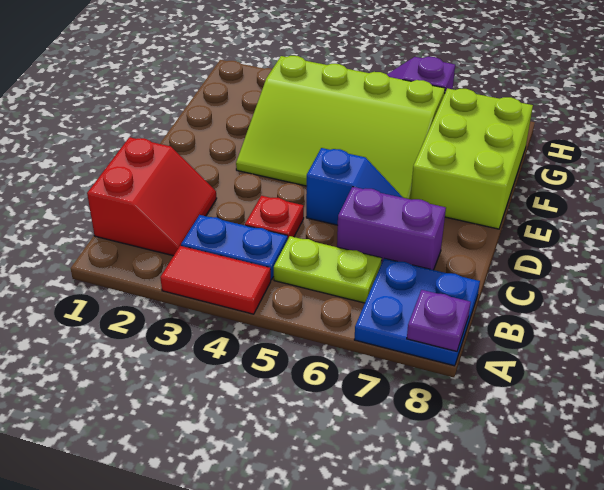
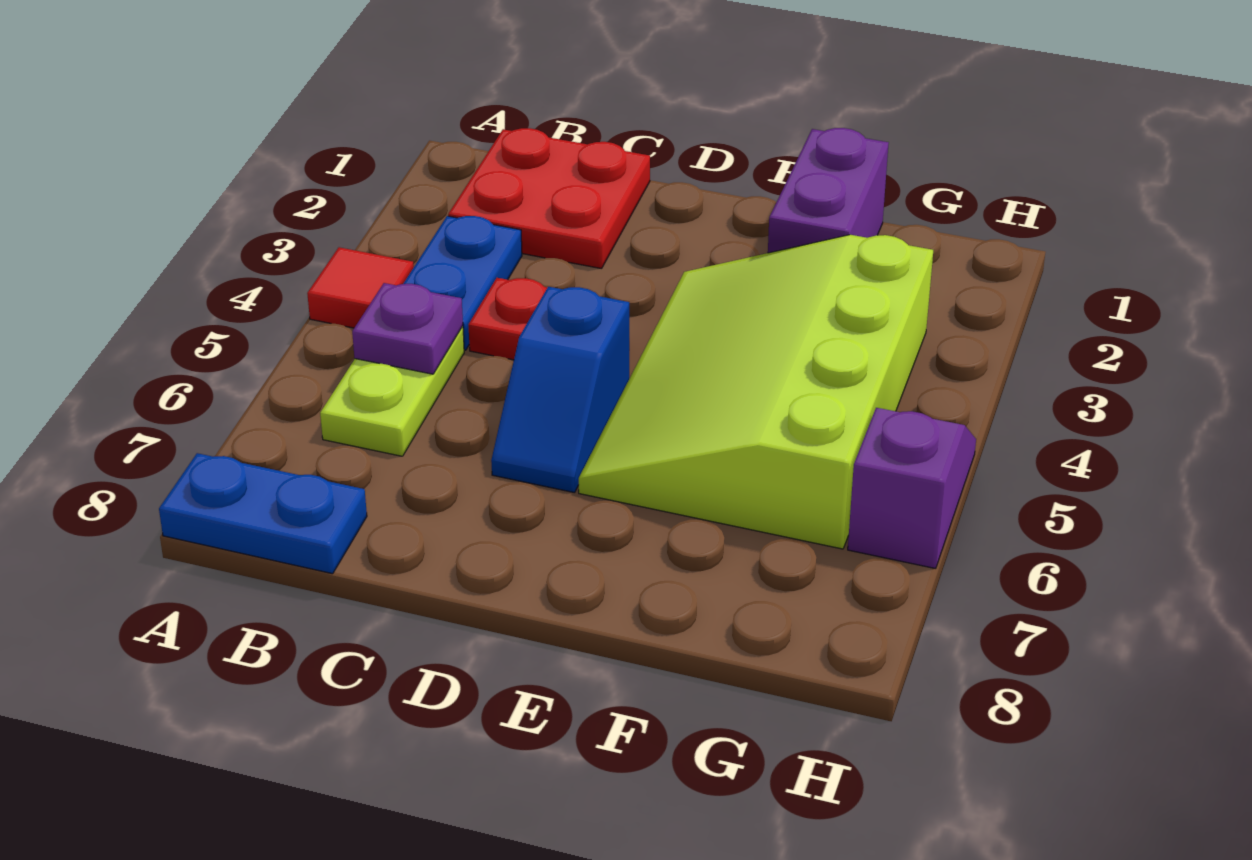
red 1x2 tile [160,246,271,314] -> red 1x1 tile [307,247,414,328]
blue 2x2 plate [354,258,480,366] -> blue 1x2 plate [159,453,367,574]
purple 1x1 plate [407,290,471,351] -> purple 1x1 plate moved to [352,283,463,374]
red 2x2 slope [87,137,217,256] -> red 2x2 plate [448,128,650,269]
purple 1x2 brick [337,187,446,270] -> purple 1x2 brick moved to [768,128,889,253]
lime 2x3 brick [410,88,533,229] -> none

